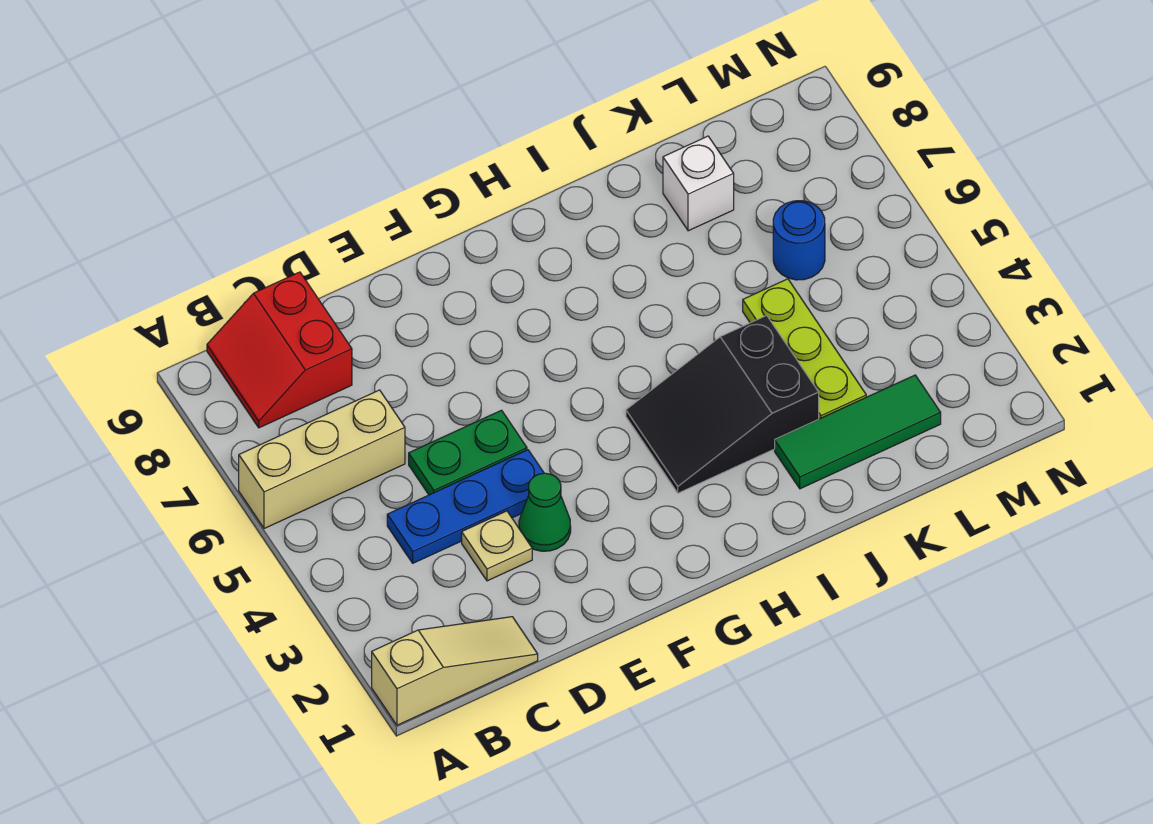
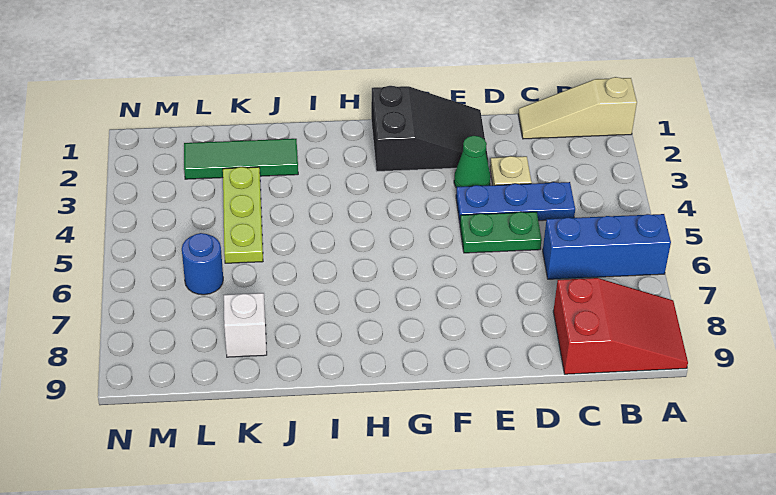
tan 1x3 brick [239,390,405,529] -> blue 1x3 brick [543,214,671,279]
red 2x2 slope [207,272,352,428] -> red 2x3 slope [553,278,688,374]
black 2x3 slope [626,315,819,493] -> black 2x3 slope moved to [371,86,488,171]

